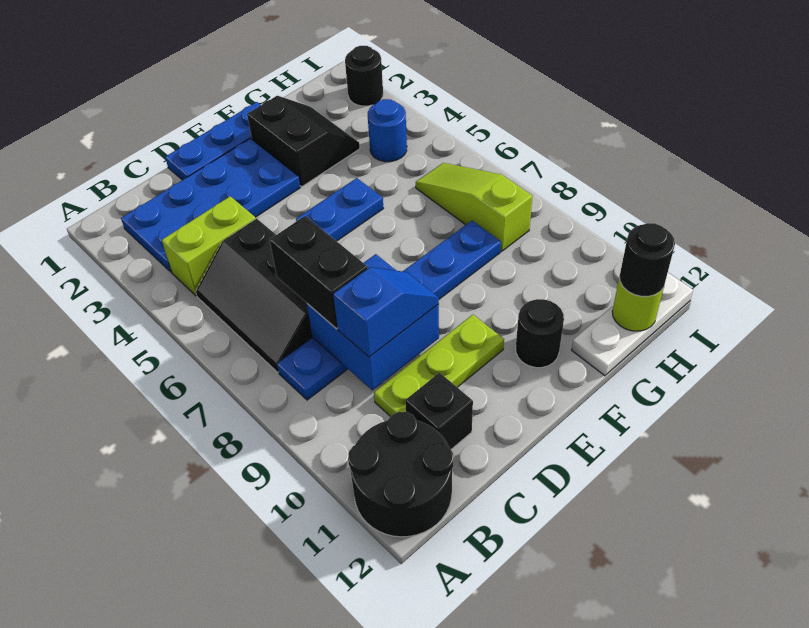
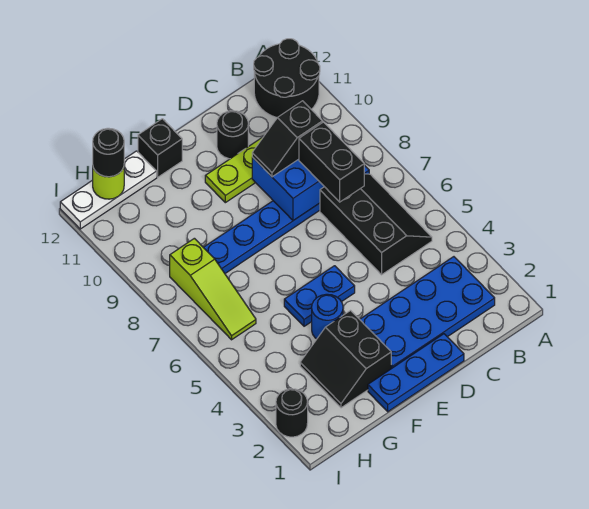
lime 1x2 brick [162,196,256,296] -> none
blue 1x2 slope [333,267,439,357] -> black 1x2 slope [252,101,323,177]
black 1x1 brick [405,373,473,449] -> black 1x1 brick moved to [138,119,182,177]
black 1x1 round brick [516,299,564,368] -> black 1x1 round brick moved to [217,111,248,159]
blue 1x1 round brick [368,99,407,162] -> blue 1x1 round brick moved to [312,294,343,339]

